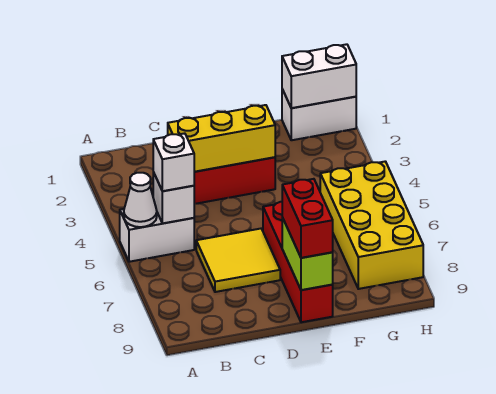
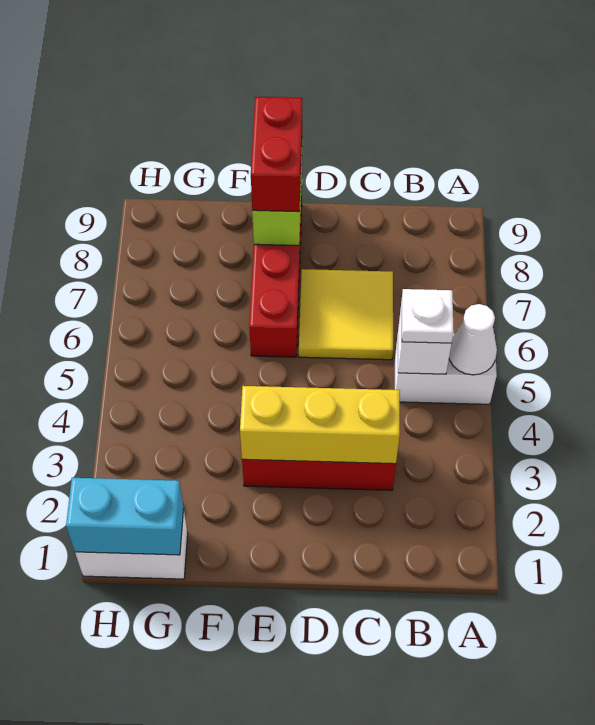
white 1x1 brick [153,133,194,191] -> white 1x1 plate [402,289,454,343]
white 1x2 brick [282,44,356,108] -> cyan 1x2 brick [66,478,184,555]
yellow 2x4 brick [320,161,423,289] -> none

